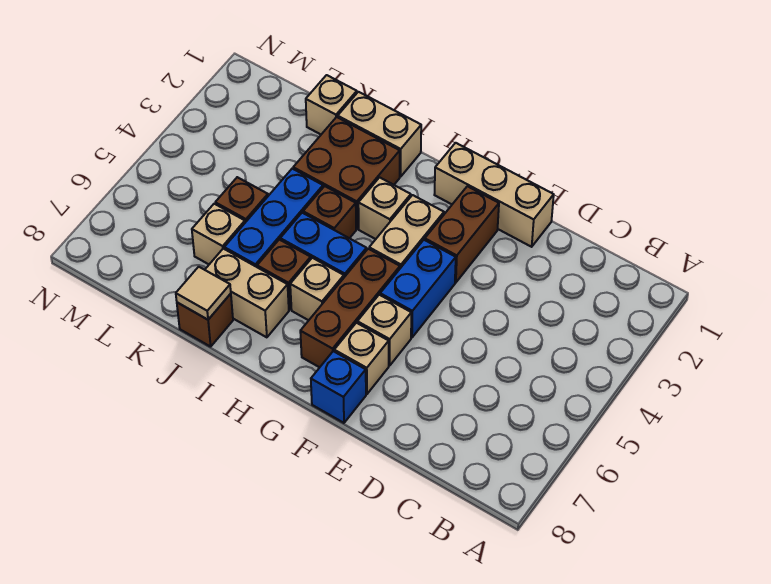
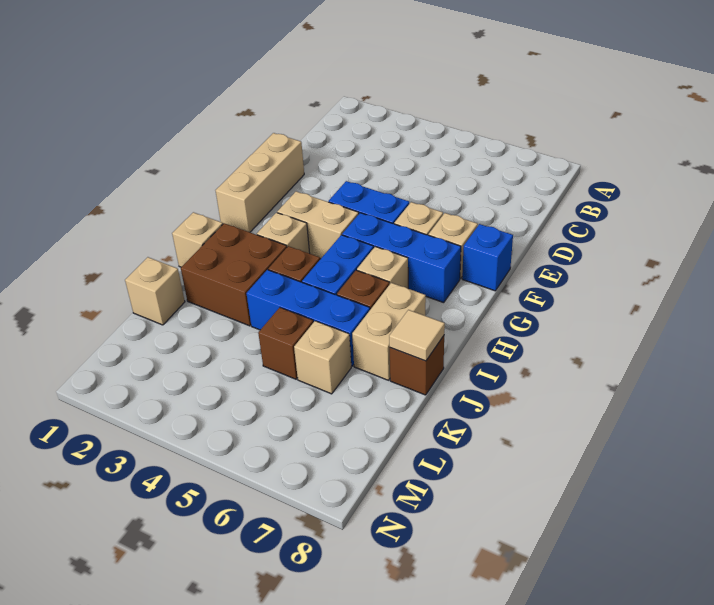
brown 1x2 brick [425,186,499,283] -> none
brown 1x3 brick [300,249,400,367] -> blue 1x3 brick [342,213,461,303]
tan 1x2 brick [338,92,421,177] -> tan 1x1 brick [172,212,223,267]

